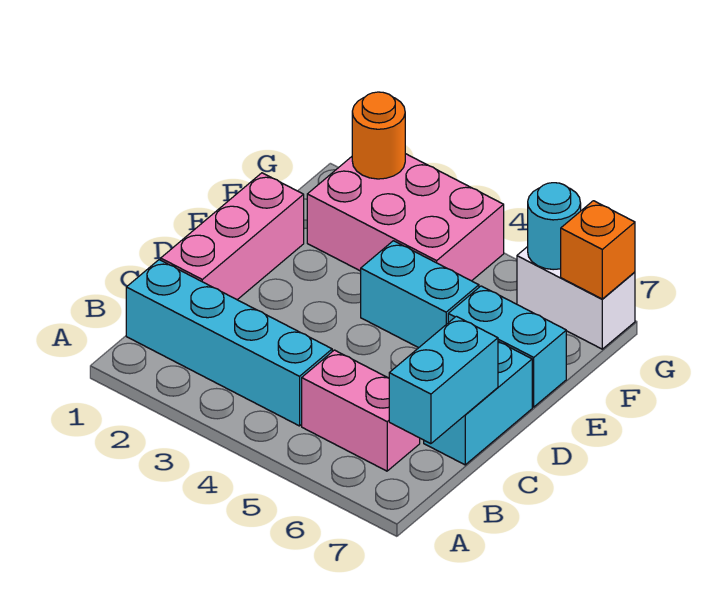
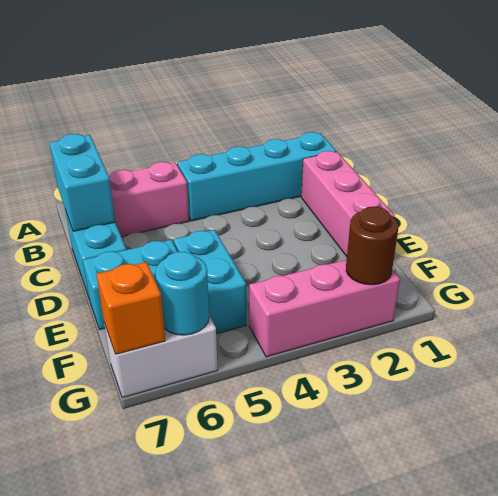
cyan 1x2 brick [361,241,479,348] -> cyan 1x2 brick turned to [174,230,246,334]
pink 2x3 brick [307,154,504,281] -> pink 1x3 brick [249,260,400,357]
orange 1x1 round brick [352,92,405,179] -> brown 1x1 round brick [346,207,398,285]

